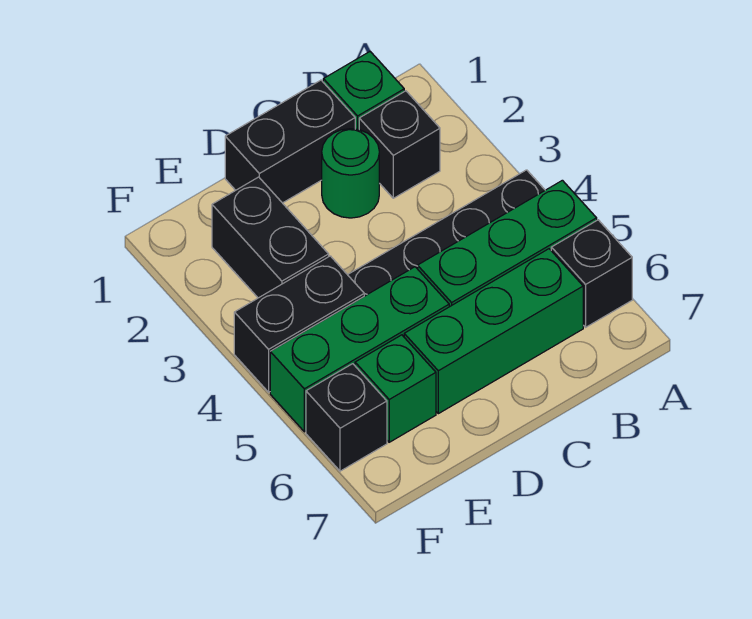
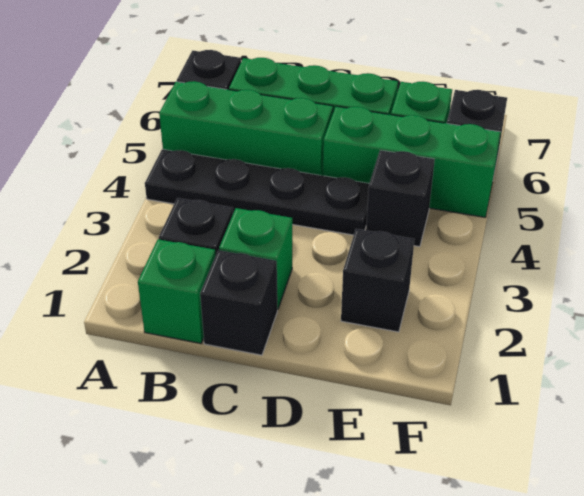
black 1x2 brick [225,80,355,203] -> black 1x1 brick [200,250,277,355]
green 1x1 round brick [322,129,379,218] -> green 1x1 brick [219,208,292,309]
black 1x2 brick [212,177,329,298] -> black 1x1 brick [341,229,414,332]
black 1x2 brick [234,256,364,392] -> black 1x1 brick [366,150,435,247]

